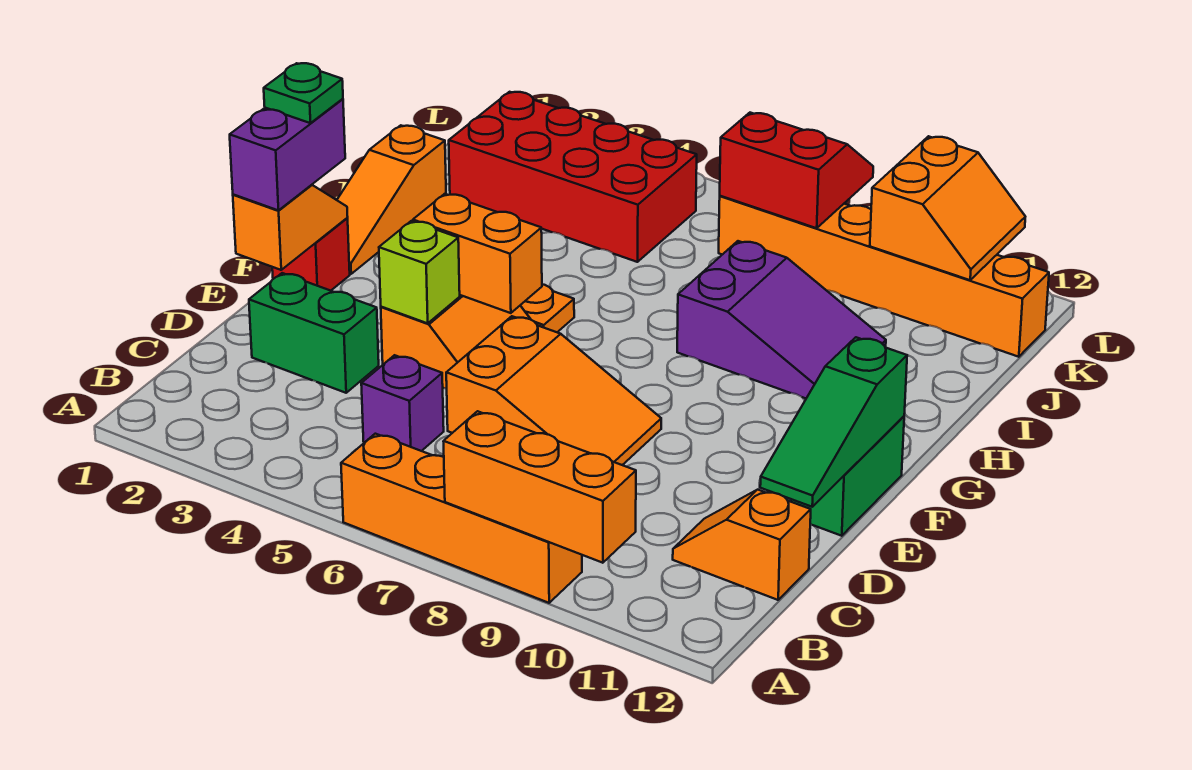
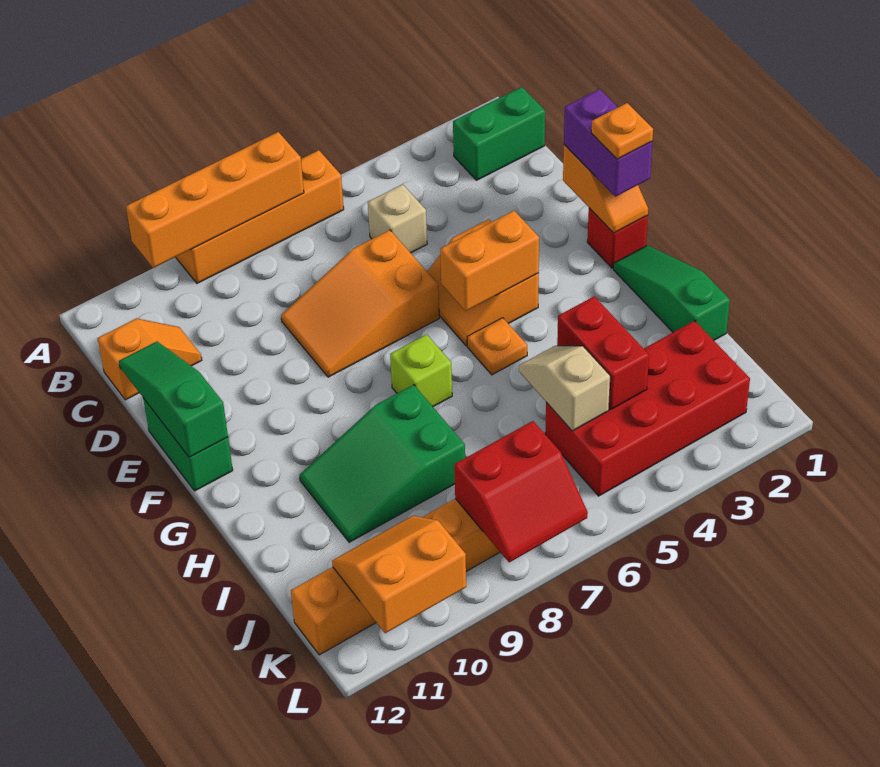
orange 1x3 brick [443,411,636,563] -> orange 1x4 brick [126,132,304,268]
purple 1x1 brick [361,355,444,451] -> tan 1x1 brick [368,184,427,253]
green 1x2 brick [249,273,379,393] -> green 1x2 brick moved to [453,87,545,180]
lime 1x1 brick [379,221,460,323] -> lime 1x1 brick moved to [390,334,452,407]
green 1x1 plate [264,63,343,123] -> orange 1x1 plate [591,103,653,159]
orange 1x3 slope [337,125,446,274] -> green 1x3 slope [613,245,730,340]
purple 2x3 slope [677,241,886,398] -> green 2x3 slope [300,385,465,542]
none -> red 1x2 brick [557,296,649,409]
none -> tan 1x2 slope [519,346,610,431]
orange 2x2 slope [870,136,1025,280] -> orange 2x2 slope turned to [332,516,466,633]

